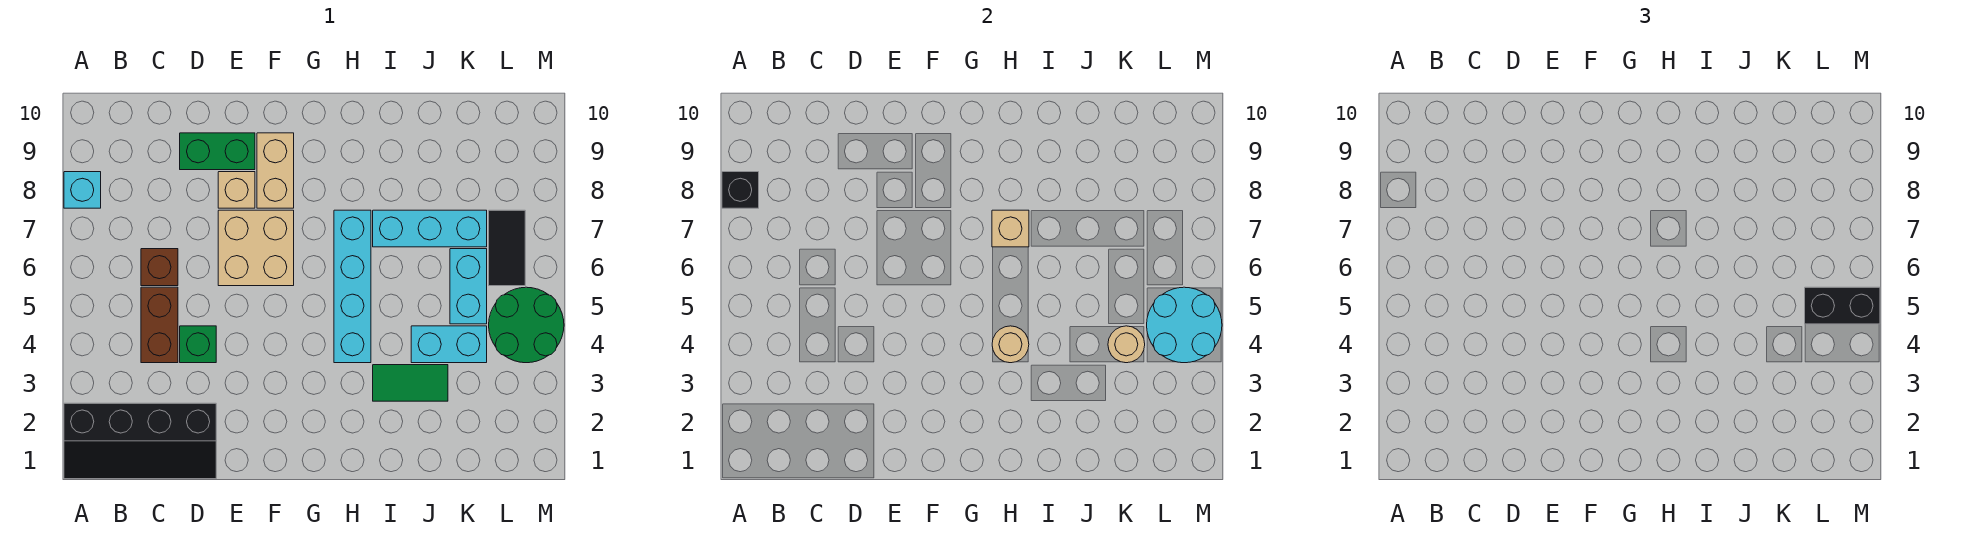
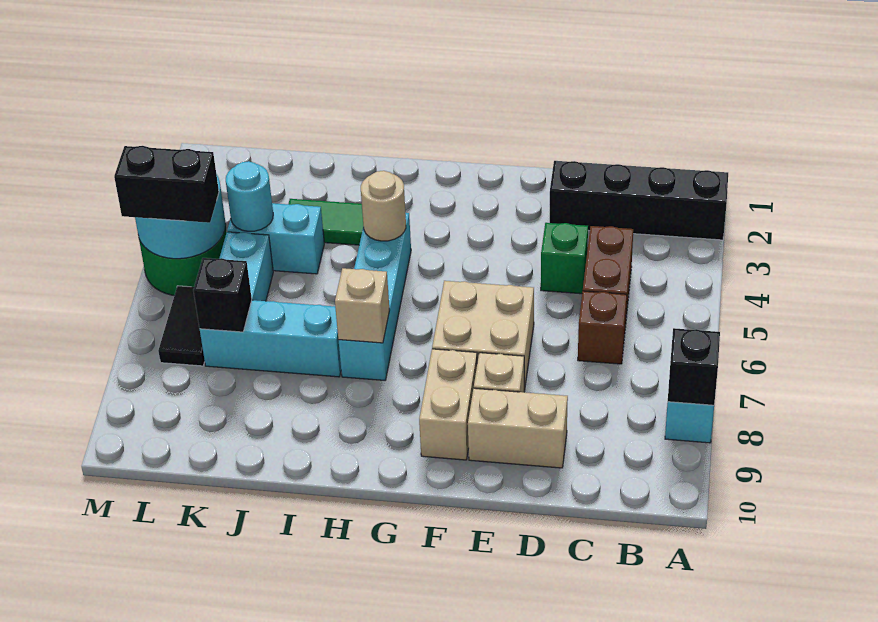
green 1x2 brick [180,133,255,170] -> tan 1x2 brick [468,388,568,468]
tan 1x1 round brick [1108,326,1145,363] -> cyan 1x1 round brick [226,161,273,231]
none -> black 1x1 brick [193,258,252,332]

